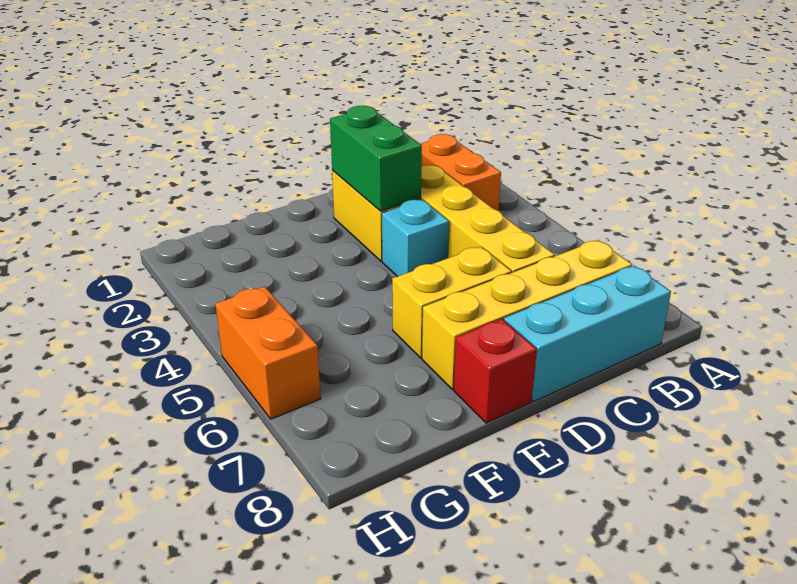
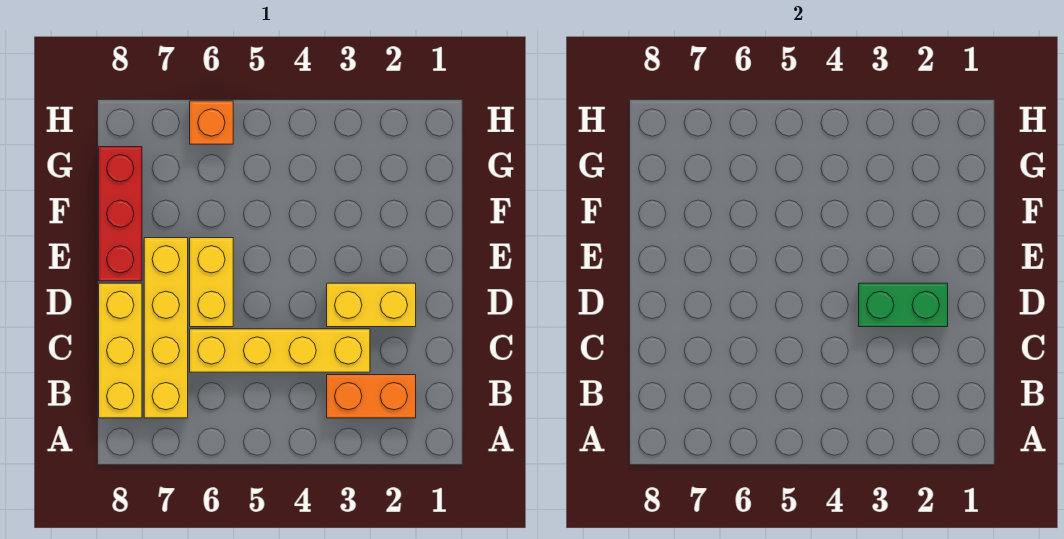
cyan 1x3 brick [504,266,671,401] -> yellow 1x3 brick [99,283,142,418]
cyan 1x1 brick [382,200,449,277] -> none
red 1x1 brick [454,319,537,423] -> red 1x3 brick [99,147,142,281]
orange 1x2 brick [215,287,321,419] -> orange 1x1 brick [190,101,233,144]

